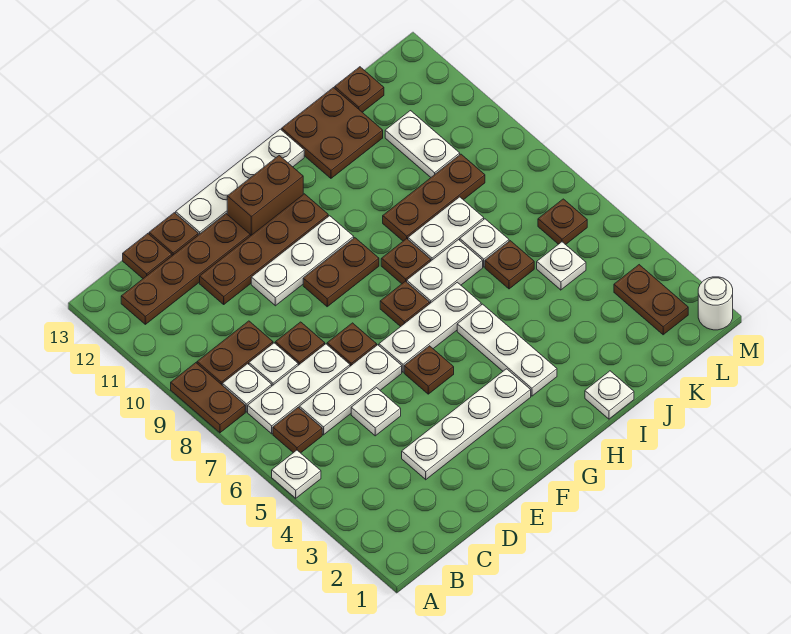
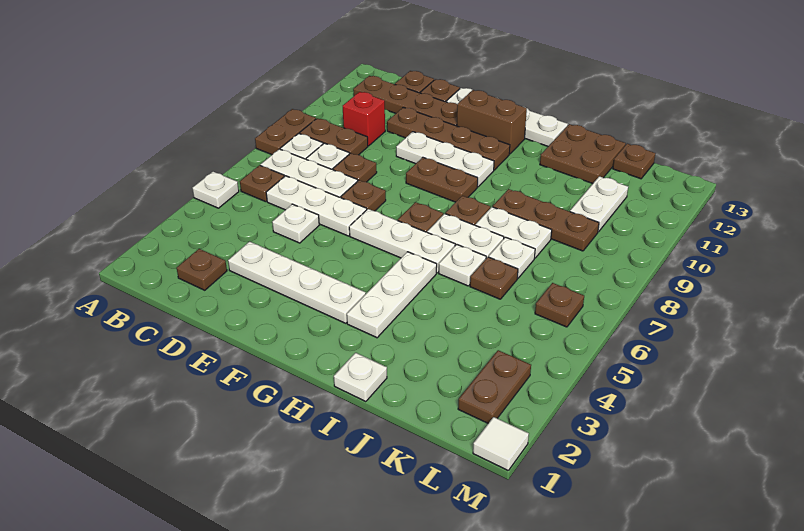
none -> red 1x1 brick [343,92,385,146]
brown 1x1 plate [404,346,454,394] -> brown 1x1 plate moved to [177,249,227,290]
white 1x1 plate [537,242,586,290] -> white 1x1 plate moved to [439,245,486,286]
white 1x1 round brick [698,277,733,330] -> white 1x1 tile [473,417,529,470]

